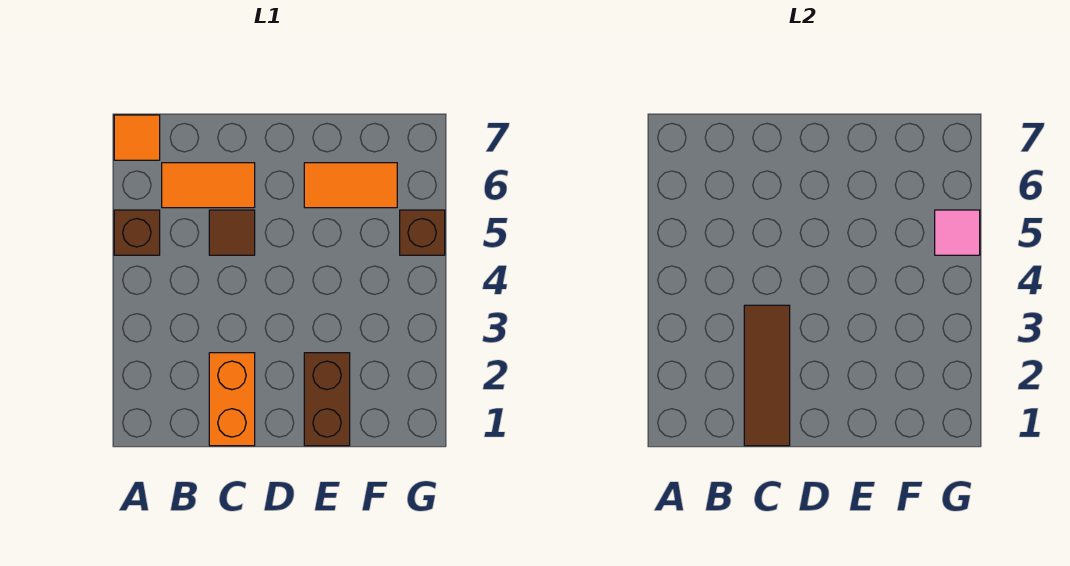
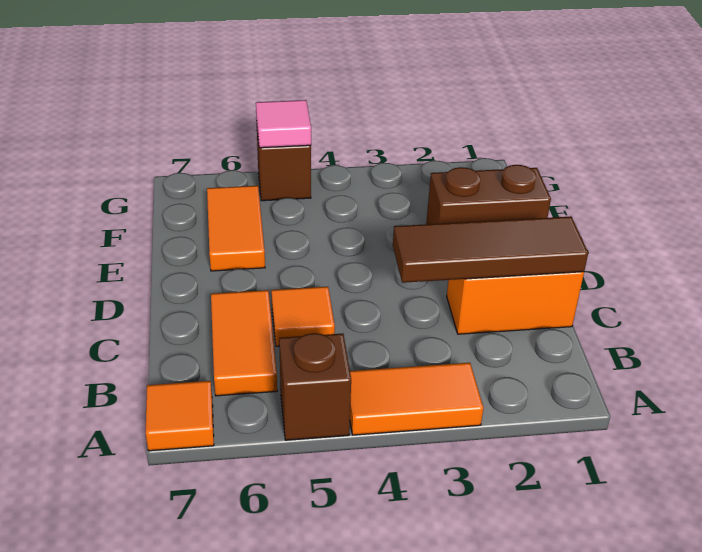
none -> orange 1x2 tile [350,363,483,435]
brown 1x1 tile [209,210,255,255] -> orange 1x1 tile [271,287,335,346]

